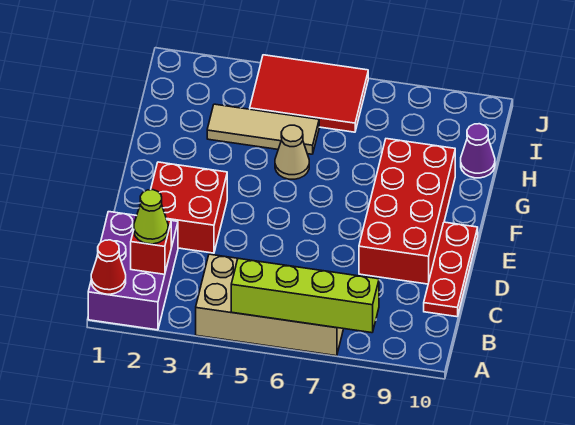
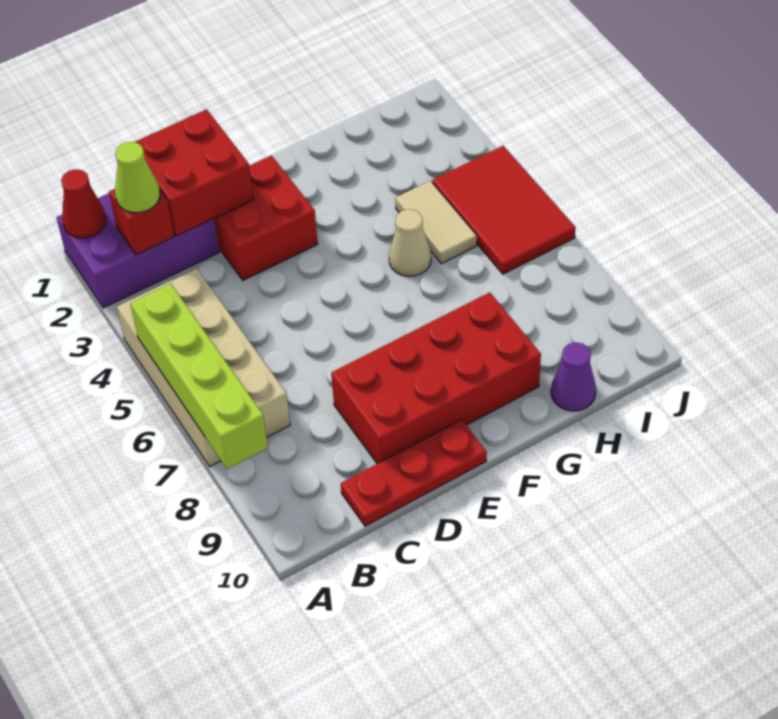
none -> red 2x2 brick [135,109,254,236]
tan 1x3 tile [207,104,319,154] -> tan 1x2 tile [395,181,477,264]

